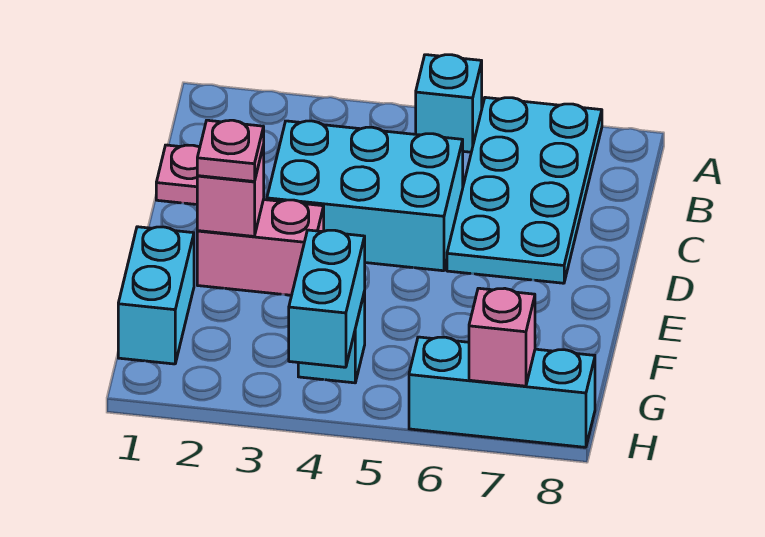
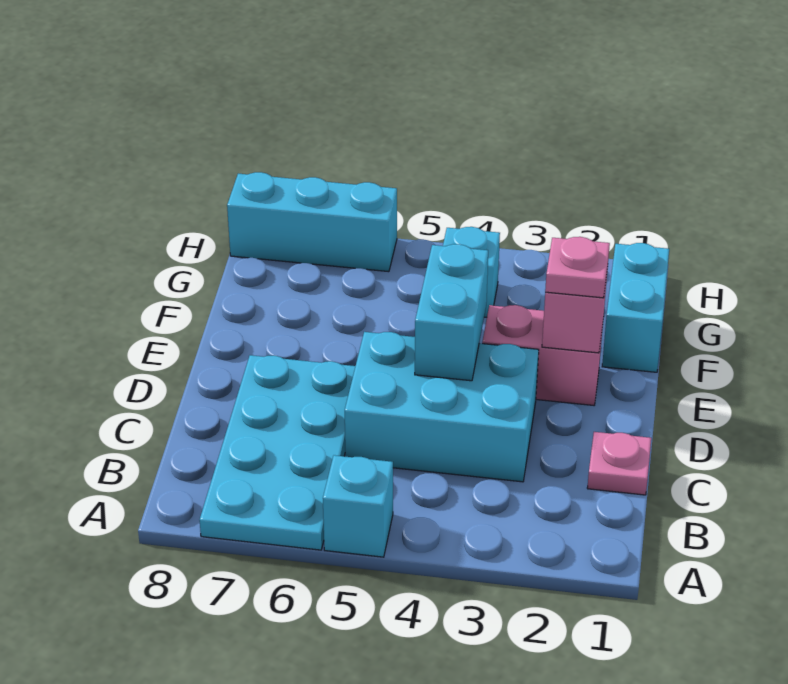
cyan 1x2 brick [289,230,365,367] -> cyan 1x2 brick moved to [415,244,488,381]
pink 1x1 brick [469,288,535,386] -> none

